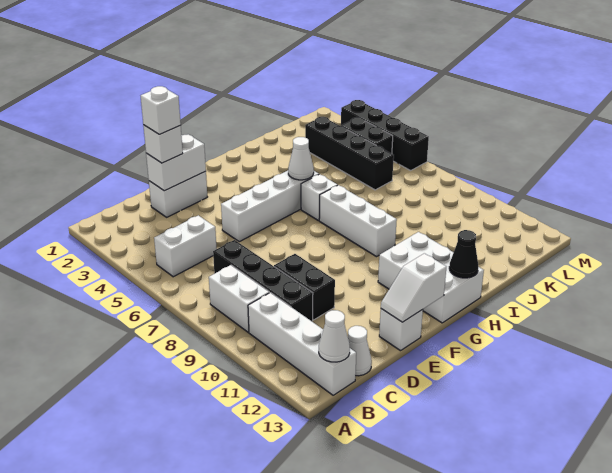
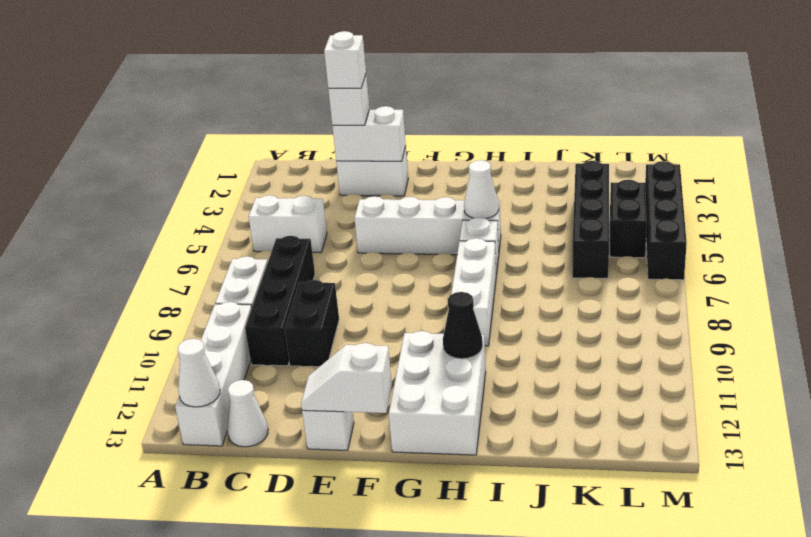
black 1x1 cone [449,230,478,278] -> black 1x1 cone moved to [443,292,483,359]

